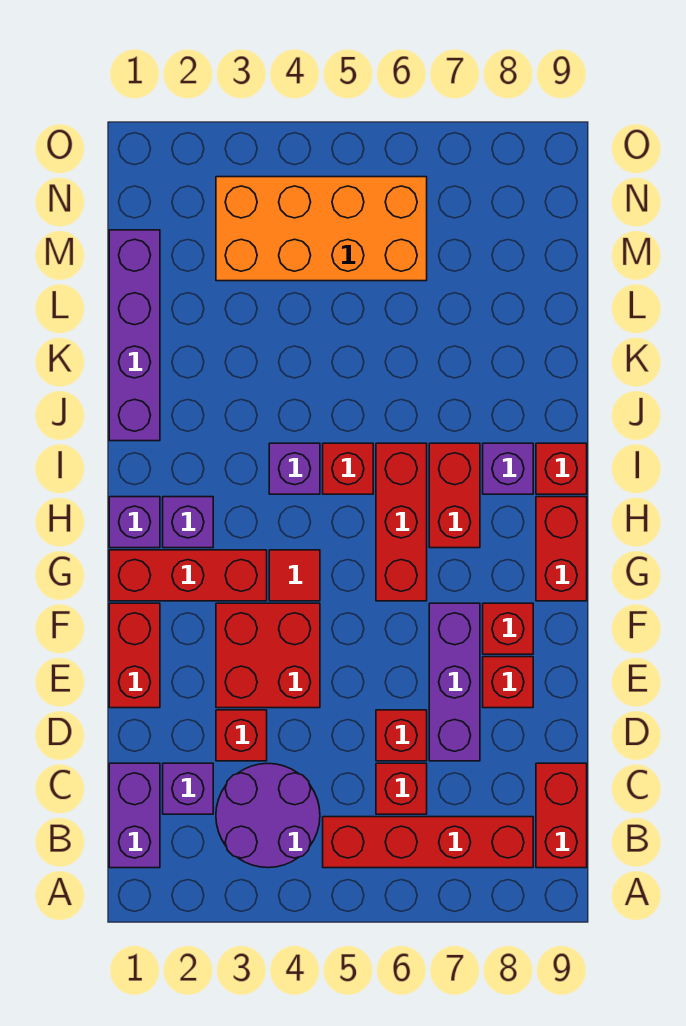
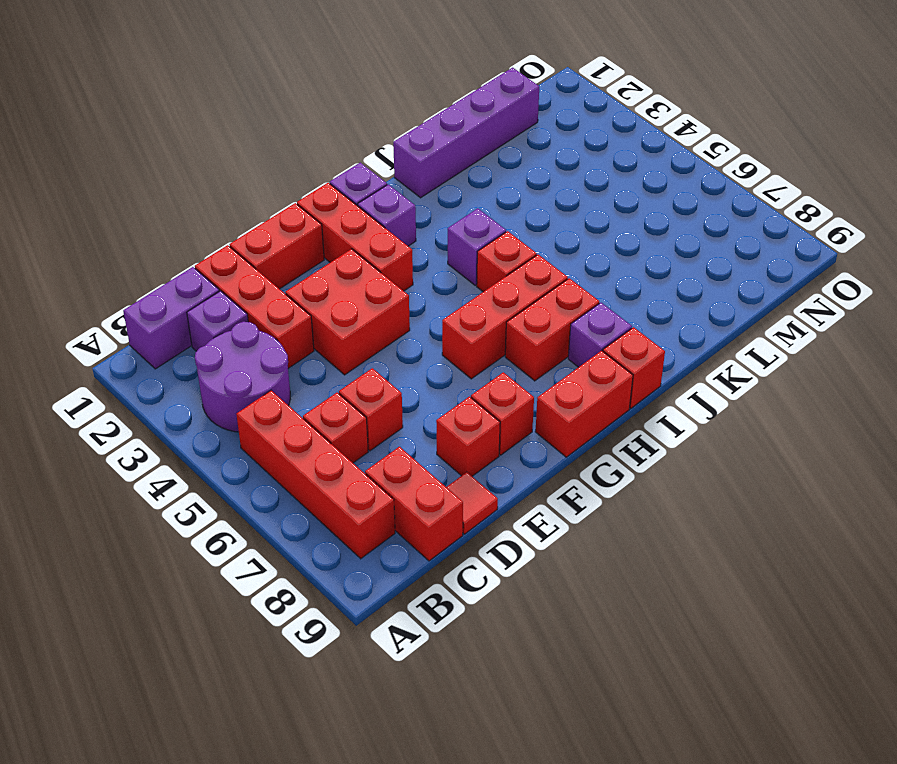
red 1x2 brick [536,763,587,868] -> red 1x2 brick turned to [365,447,463,561]
red 1x1 brick [216,710,267,761] -> red 1x3 brick [195,245,314,368]
purple 1x3 brick [429,603,480,761] -> none
red 1x1 tile [269,550,320,601] -> red 1x1 tile moved to [447,472,498,534]
orange 2x4 brick [216,177,427,281] -> none

